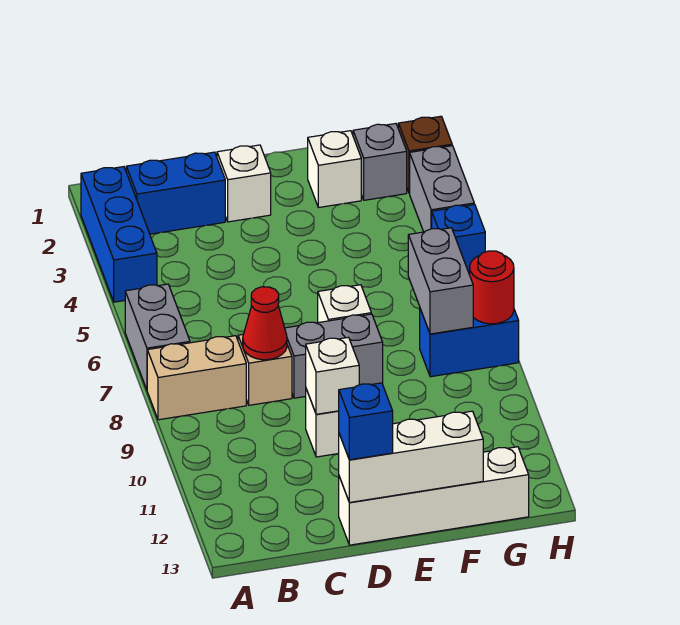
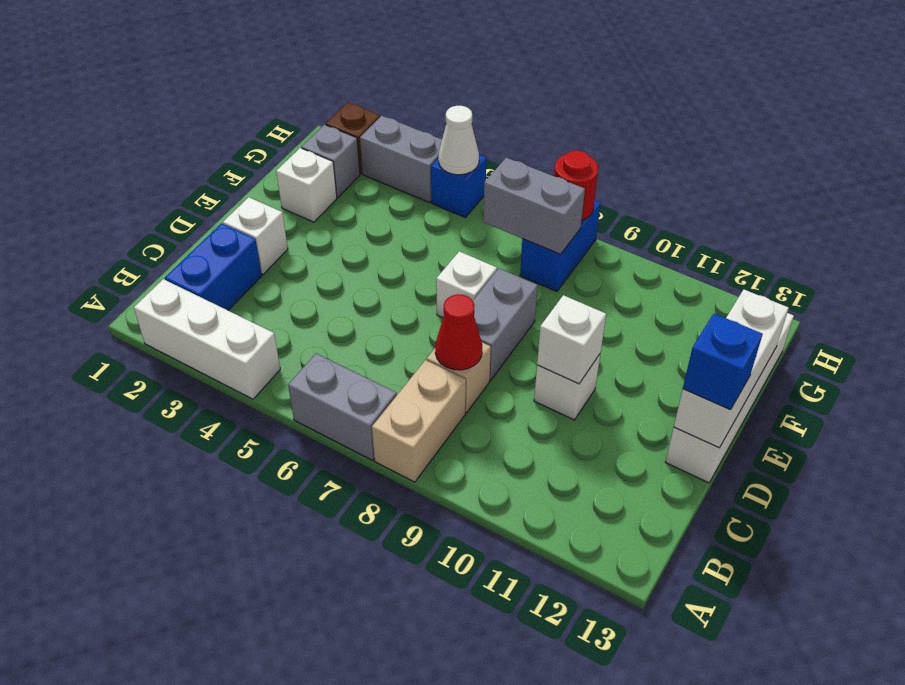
blue 1x3 brick [81,167,157,302] -> white 1x3 brick [134,279,280,399]
none -> white 1x1 cone [438,106,479,175]

